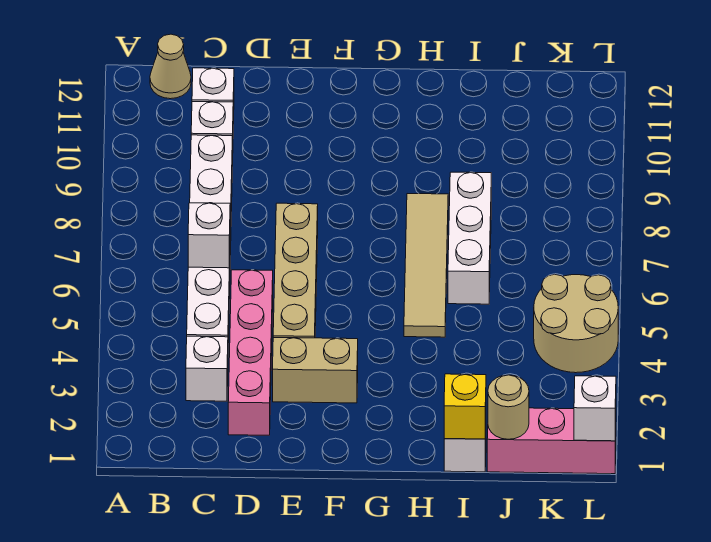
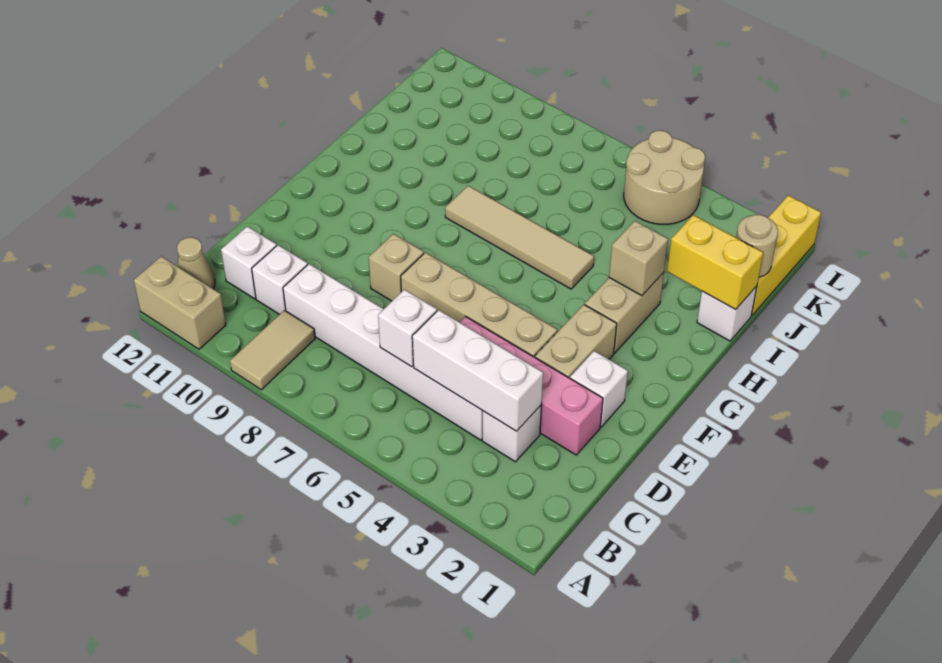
none -> tan 1x2 tile [230,310,315,390]
none -> tan 1x2 brick [134,257,226,349]
none -> tan 1x1 brick [369,234,424,301]
none -> tan 1x2 brick [585,272,664,353]
none -> tan 1x1 brick [609,221,668,296]
yellow 1x1 brick [444,374,486,439] -> yellow 1x2 brick [667,215,763,310]
white 1x3 brick [448,172,491,304] -> white 1x3 brick moved to [412,310,543,431]
pink 1x3 brick [487,408,616,474] -> yellow 1x3 brick [751,195,821,316]
white 1x1 brick [574,376,616,441] -> white 1x1 brick moved to [570,351,628,427]

